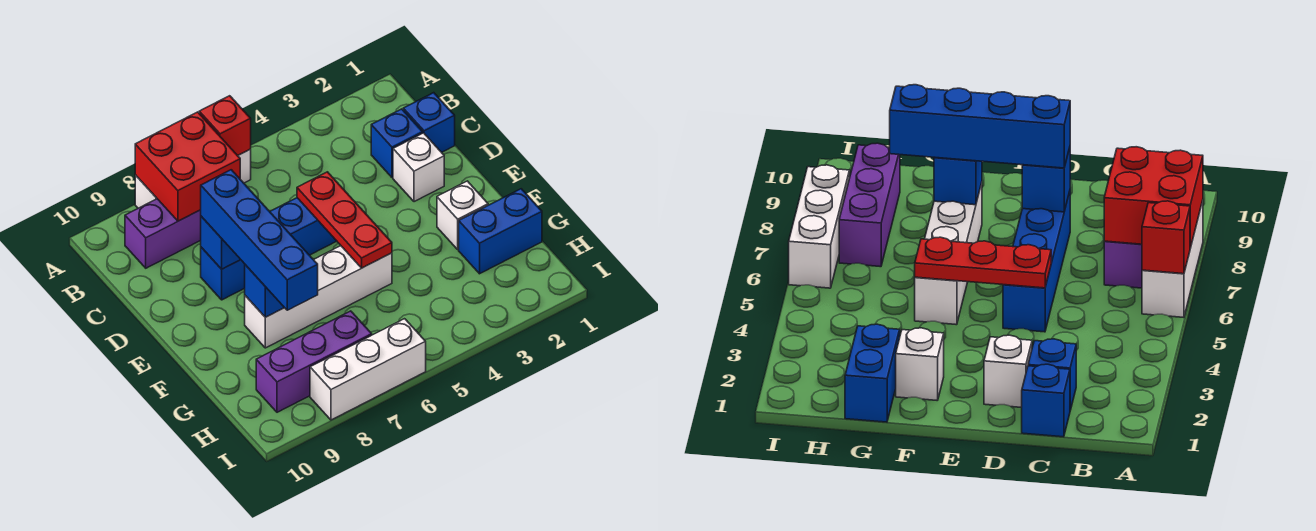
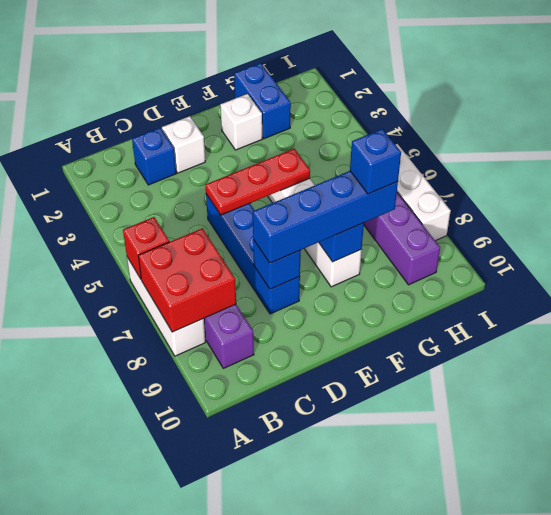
blue 1x1 brick [403,93,455,152] -> blue 1x1 brick moved to [350,129,401,194]

